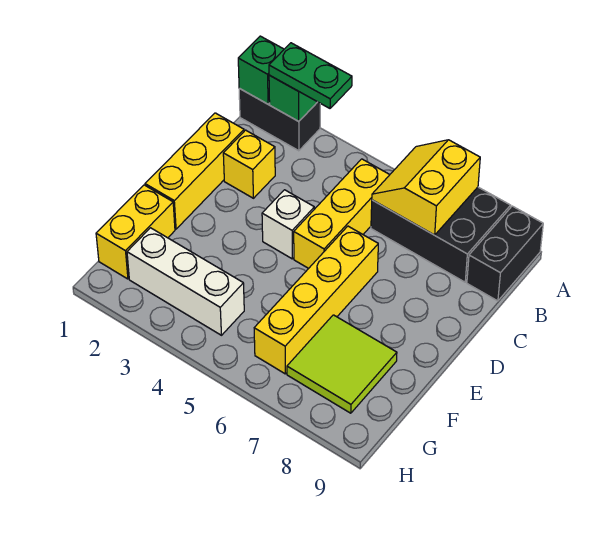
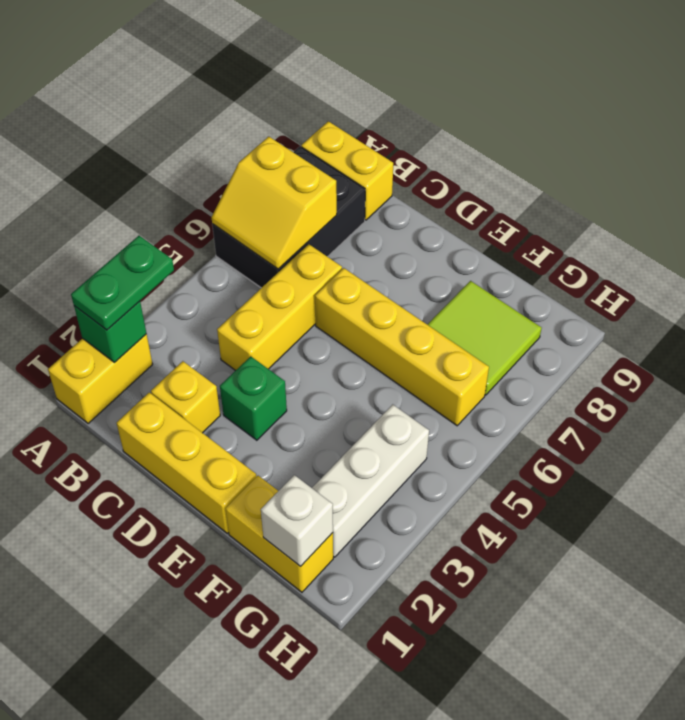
black 1x2 brick [239,88,320,151] -> yellow 1x2 brick [48,334,153,424]
green 1x1 brick [238,36,284,104] -> green 1x1 brick moved to [220,356,287,440]
black 1x2 brick [467,206,543,301] -> yellow 1x2 brick [301,121,393,220]
yellow 1x3 brick [294,159,390,268] -> yellow 1x3 brick turned to [217,244,342,371]
white 1x1 brick [262,190,314,259] -> white 1x1 brick moved to [261,475,333,567]

